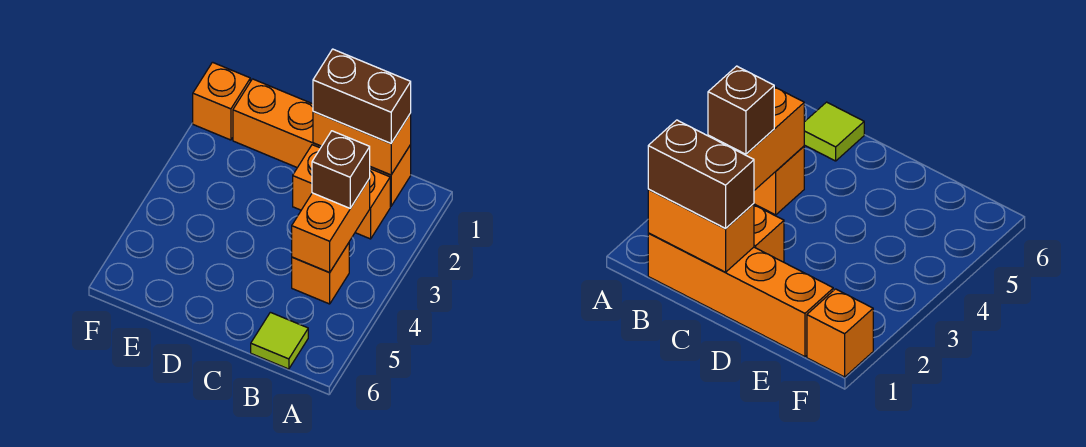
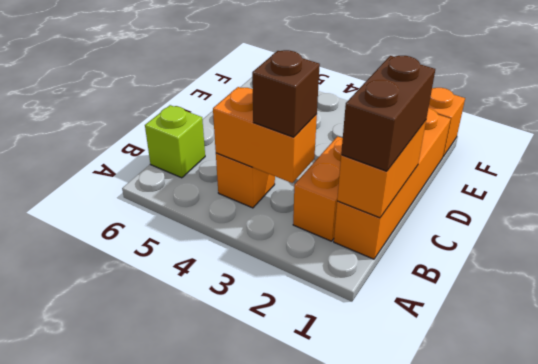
lime 1x1 tile [251,312,308,369] -> lime 1x1 brick [145,105,205,178]

